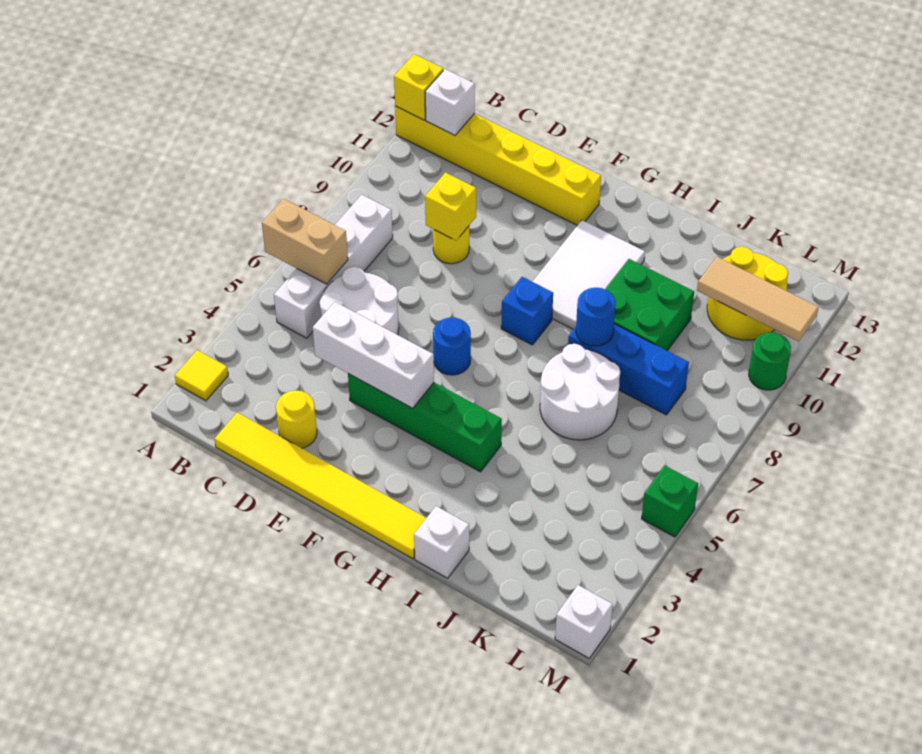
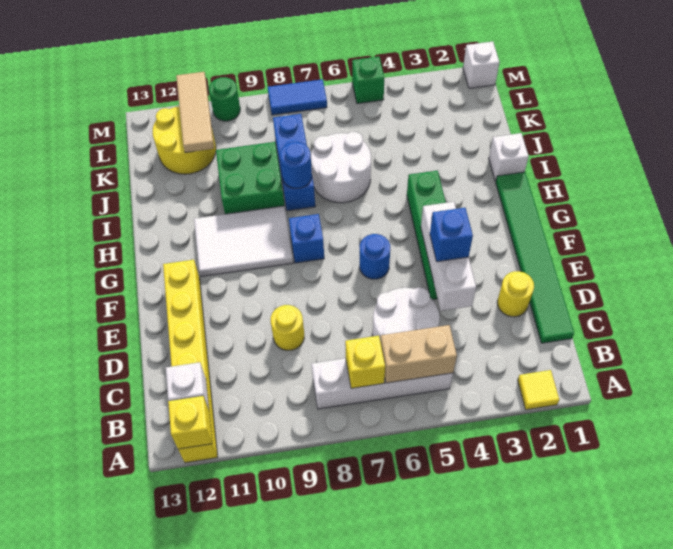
tan 1x2 brick [262,199,348,284] -> tan 1x2 brick turned to [381,325,457,383]
yellow 1x6 tile [215,412,426,559] -> green 1x6 tile [496,172,574,343]
yellow 1x1 brick [425,173,476,240] -> yellow 1x1 brick moved to [345,336,385,388]
none -> blue 1x1 brick [430,208,473,262]
none -> blue 1x2 tile [268,79,327,115]

